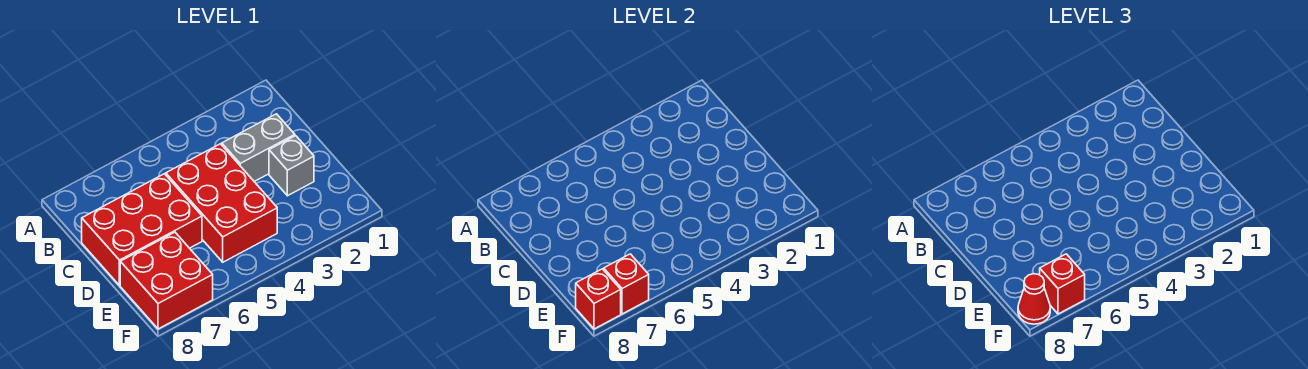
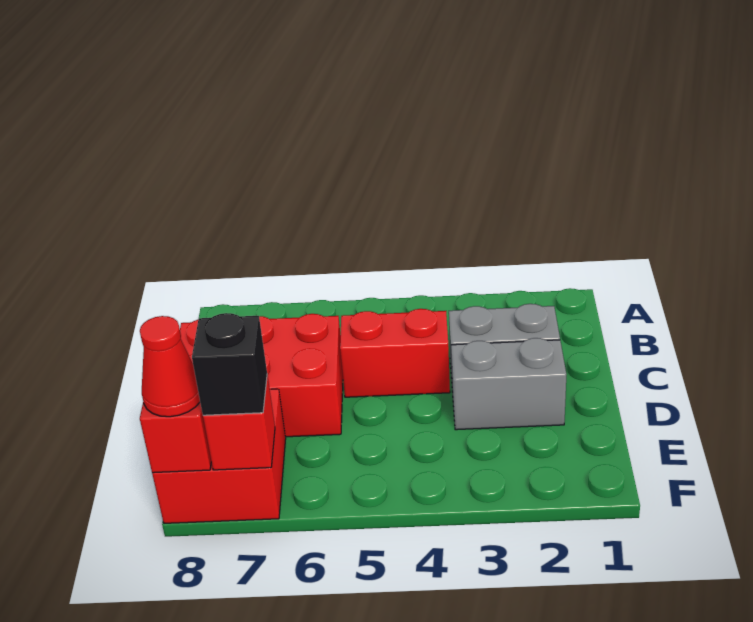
red 2x3 brick [166,144,277,262] -> red 1x2 brick [340,309,450,397]
grey 1x1 brick [269,136,314,196] -> grey 1x2 brick [451,338,567,430]
red 1x1 brick [1040,254,1085,314] -> black 1x1 brick [192,313,267,415]

